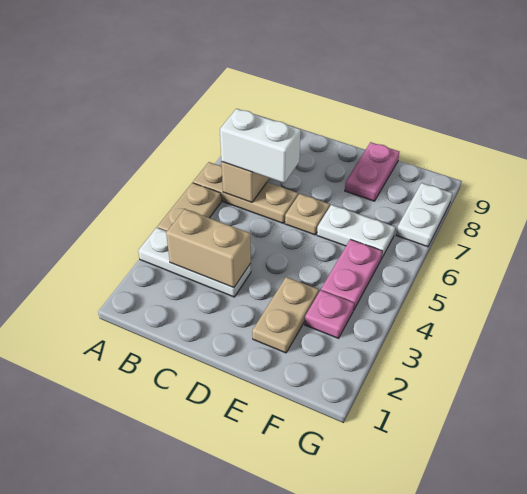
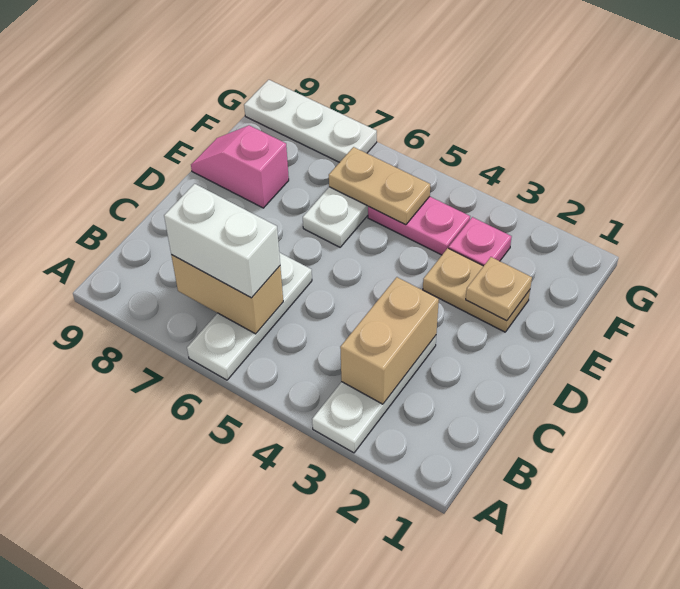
tan 1x2 plate [157,183,221,231] -> tan 1x2 plate moved to [329,147,430,225]
tan 1x3 plate [193,162,298,223] -> white 1x3 plate [187,252,312,380]
white 1x2 brick [220,109,301,183] -> white 1x2 brick turned to [164,184,280,298]
tan 1x1 plate [285,194,330,235] -> tan 1x1 plate moved to [466,257,532,321]
pink 1x2 plate [345,142,399,201] -> pink 1x2 slope [191,125,289,208]
white 1x2 plate [396,183,452,247] -> white 1x3 plate [244,80,377,162]

